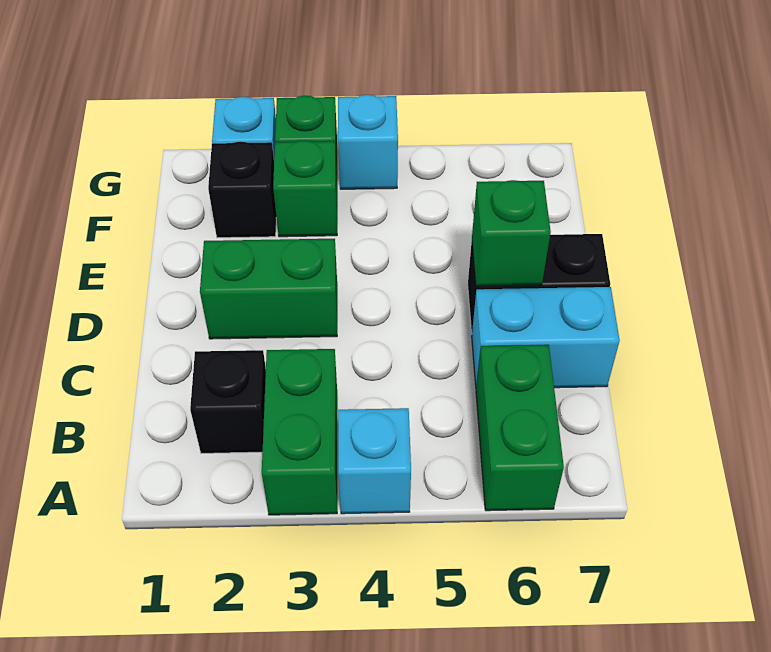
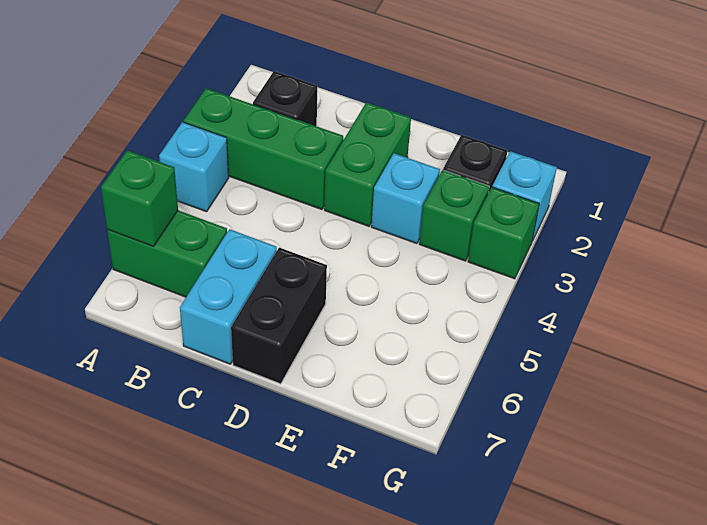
green 1x2 brick [262,349,337,515] -> green 1x3 brick [184,88,343,210]
green 1x1 brick [472,180,551,286] -> green 1x1 brick moved to [101,150,178,246]
cyan 1x1 brick [338,95,398,189] -> cyan 1x1 brick moved to [371,153,440,244]

